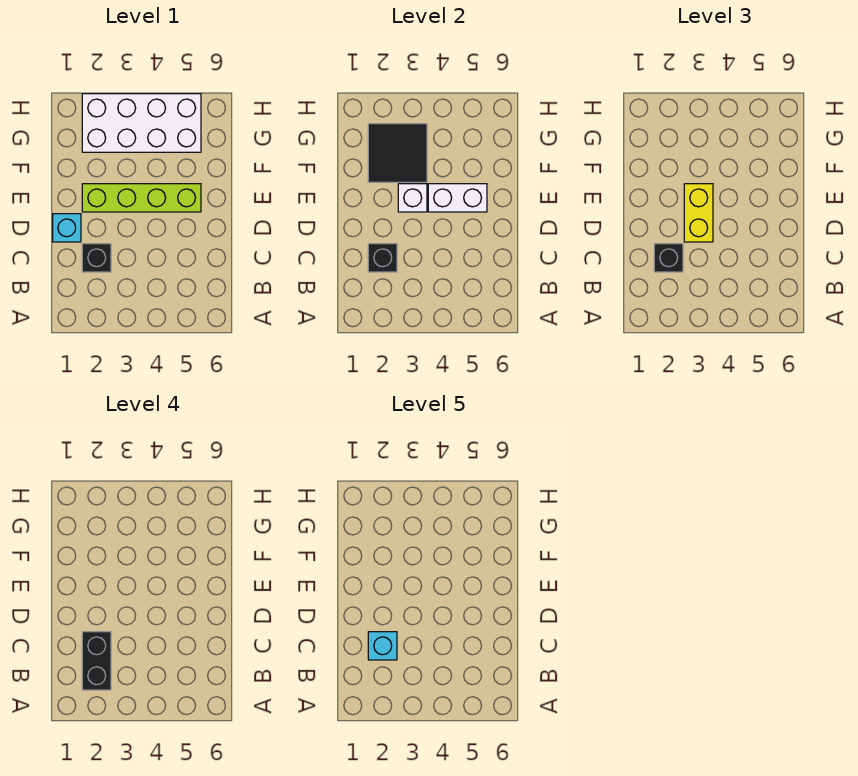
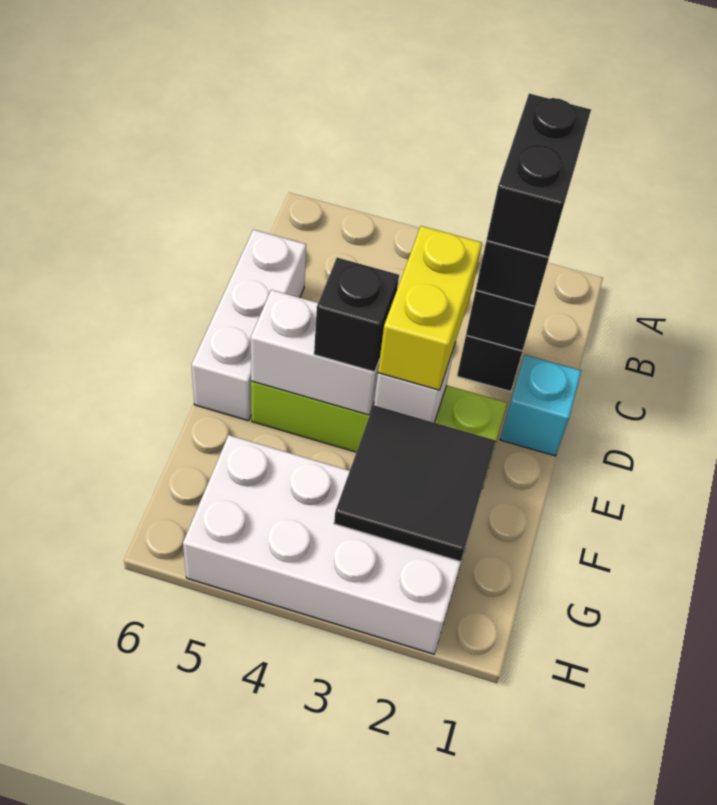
cyan 1x1 brick [368,632,397,660] -> none
none -> white 1x3 brick [191,230,306,421]
none -> black 1x1 brick [314,258,399,372]

